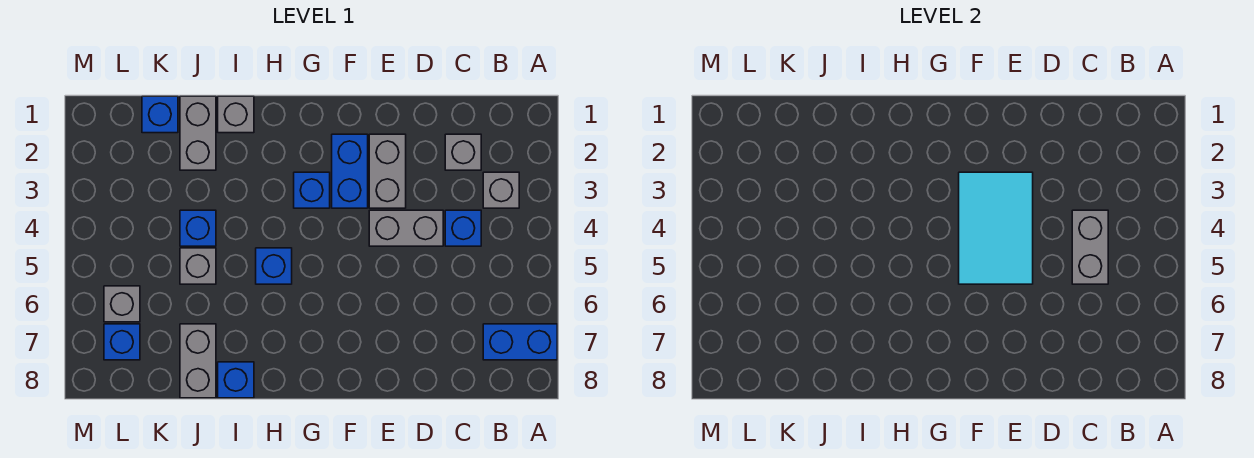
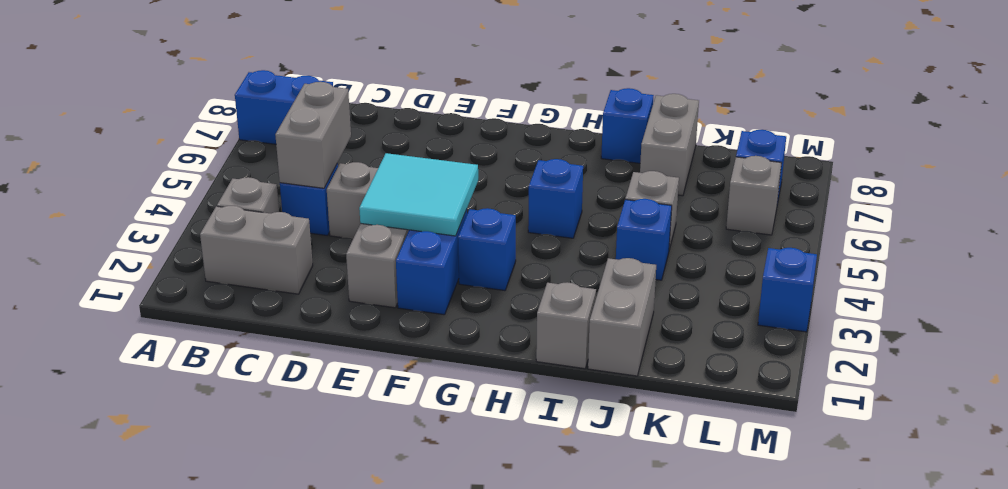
grey 1x1 brick [445,134,481,170] -> grey 1x2 brick [200,206,313,294]
cyan 2x3 tile [959,172,1033,284] -> cyan 2x2 tile [359,153,478,236]
blue 1x1 brick [142,96,178,133] -> blue 1x1 brick moved to [758,248,817,332]

